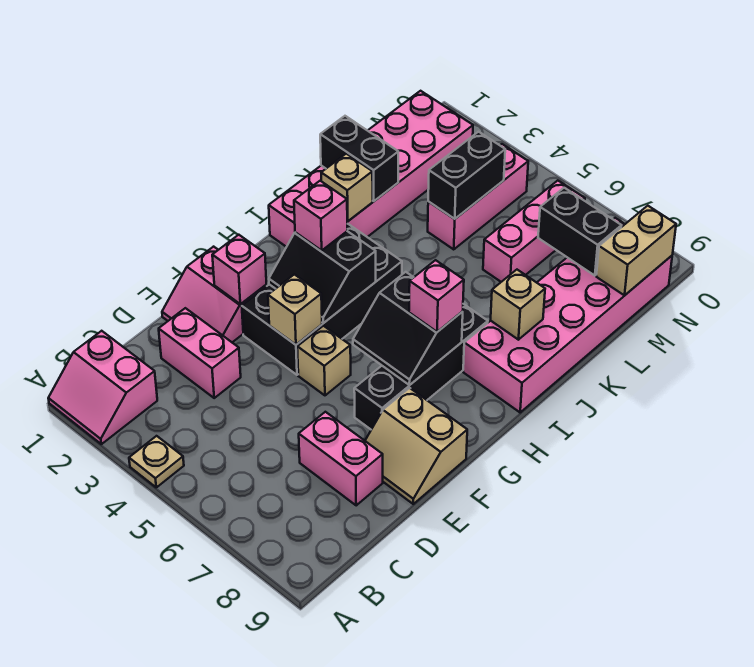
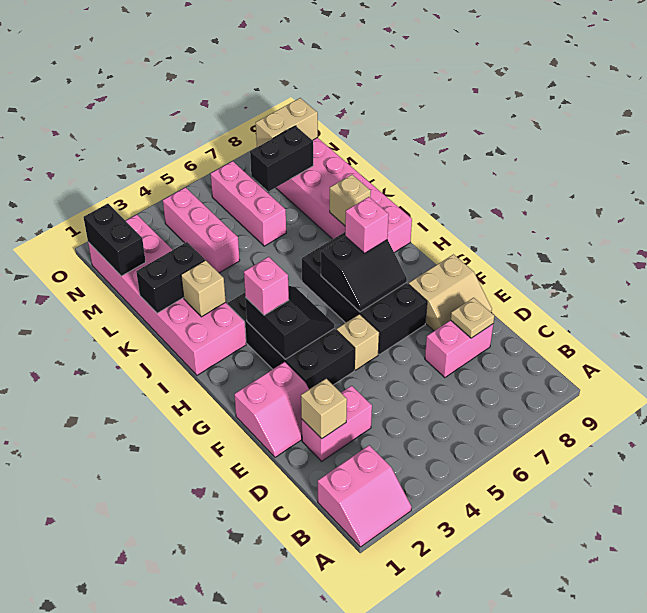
tan 1x1 plate [129,436,184,487] -> tan 1x1 plate moved to [451,298,494,338]
pink 1x1 brick [212,235,266,304] -> none
tan 1x1 brick [268,274,322,345] -> tan 1x1 brick moved to [301,379,347,439]
black 1x4 brick [354,304,488,430] -> black 2x4 brick [302,232,427,355]
black 2x2 slope [269,231,376,323] -> black 2x2 slope turned to [245,286,334,359]
black 1x2 brick [428,132,505,219] -> black 1x2 brick moved to [84,204,146,276]
tan 1x2 brick [596,206,676,295] -> tan 1x2 brick turned to [256,98,318,147]

